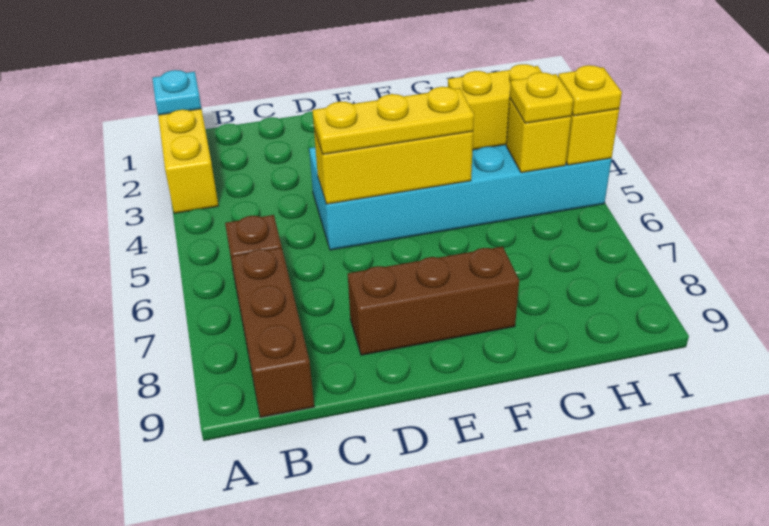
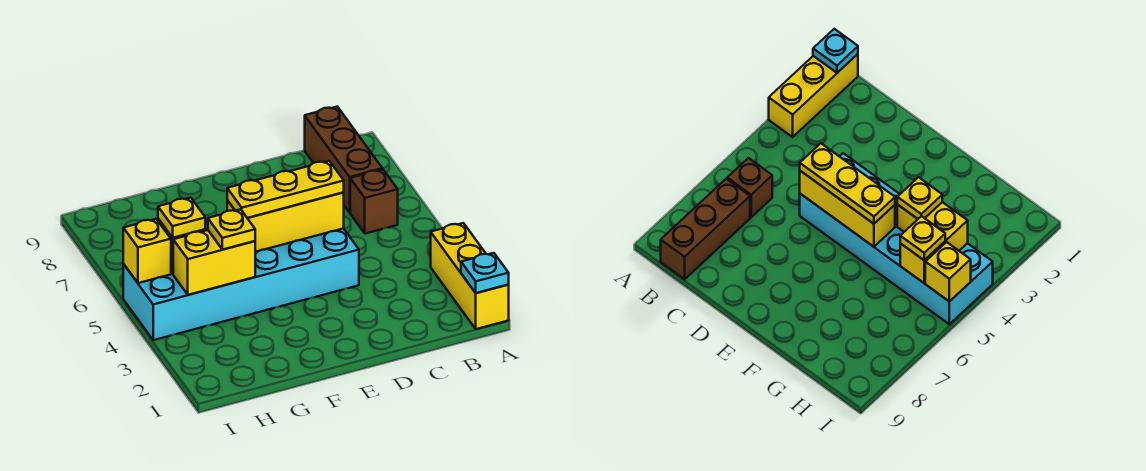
brown 1x3 brick [348,246,519,355] -> none
yellow 1x1 plate [558,65,622,116] -> yellow 1x1 plate moved to [208,209,255,250]

